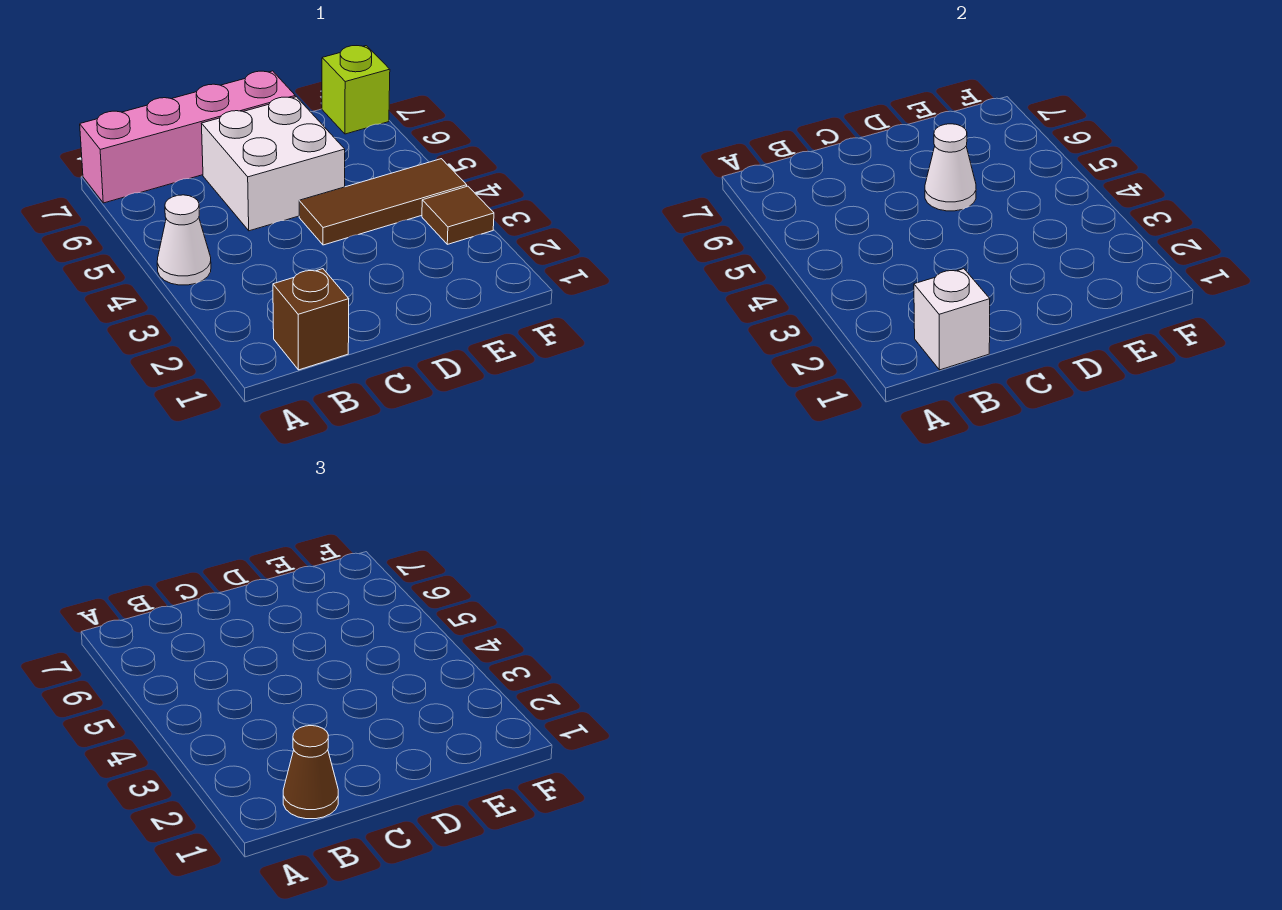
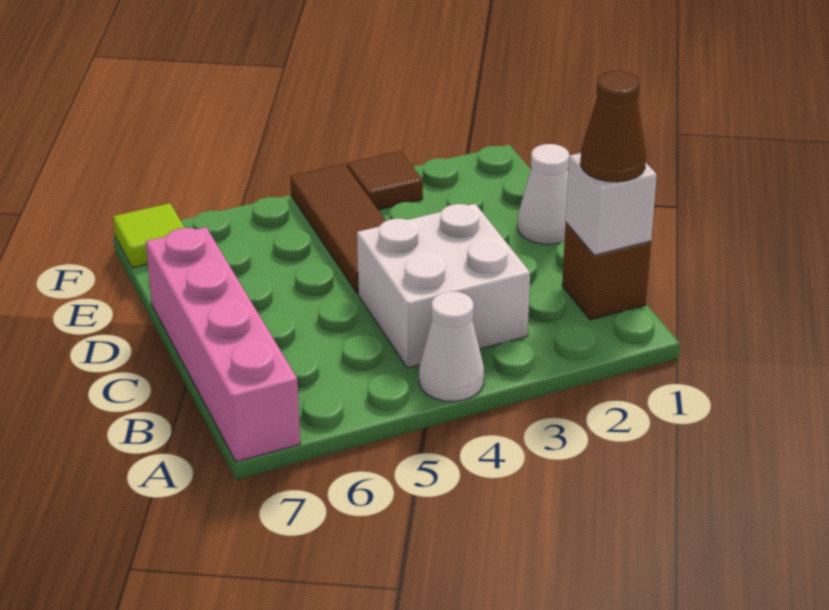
white 2x2 brick [202,97,345,231] -> white 2x2 brick moved to [357,204,530,368]
white 1x1 cone [925,124,976,211] -> white 1x1 cone moved to [518,144,569,244]
lime 1x1 brick [322,46,390,134] -> lime 1x1 tile [113,203,185,268]

